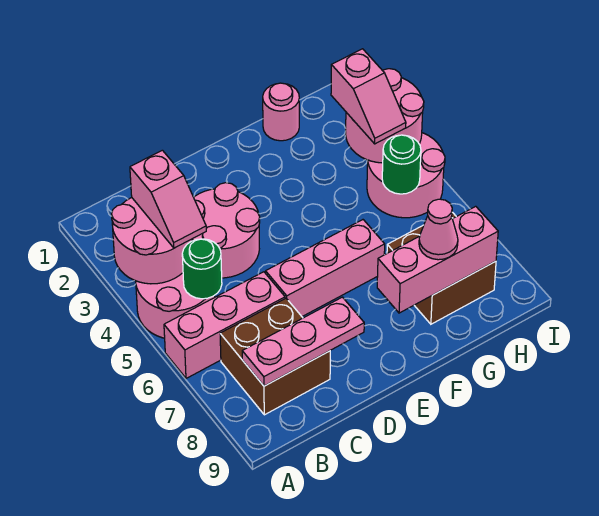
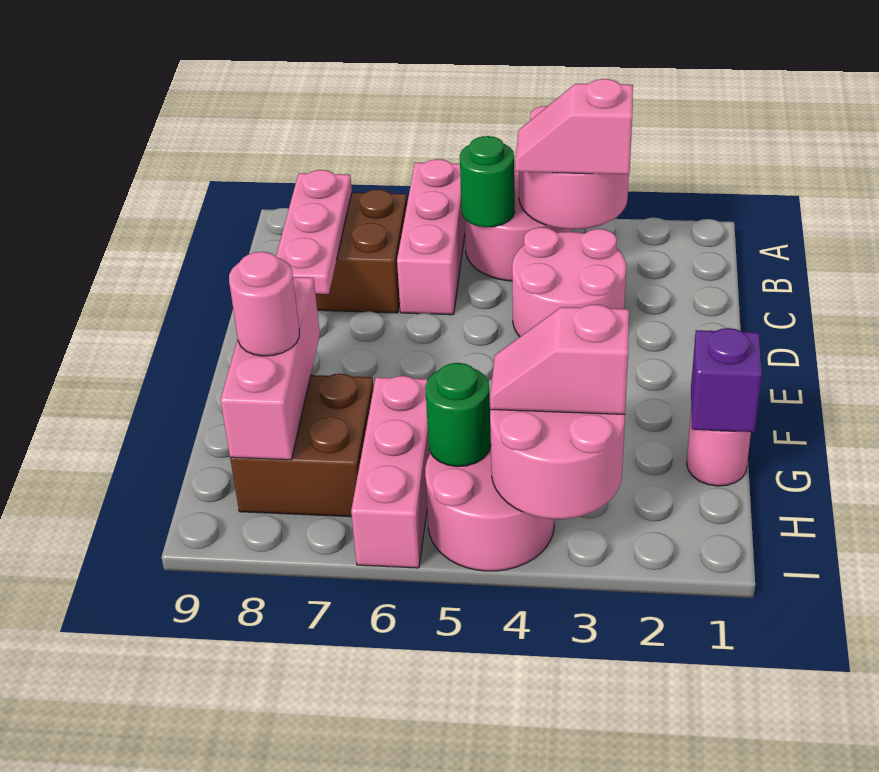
pink 1x3 brick [266,220,385,316] -> pink 1x3 brick moved to [351,376,431,568]
none -> purple 1x1 brick [691,328,762,432]
pink 1x1 cone [419,199,458,260] -> pink 1x1 round brick [229,252,299,356]

